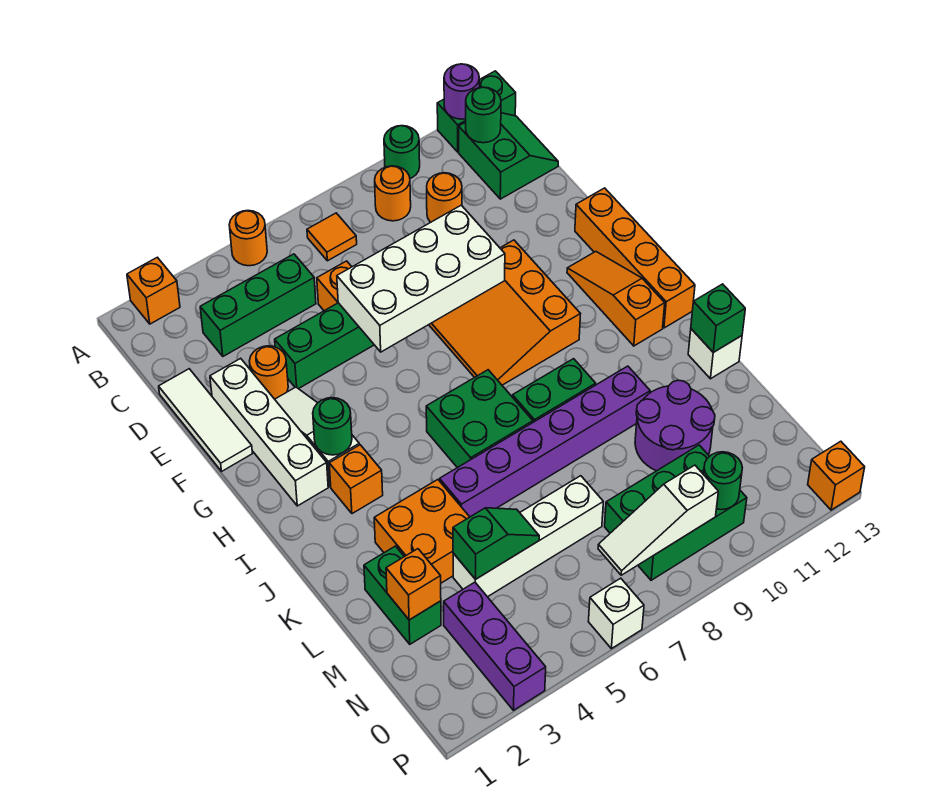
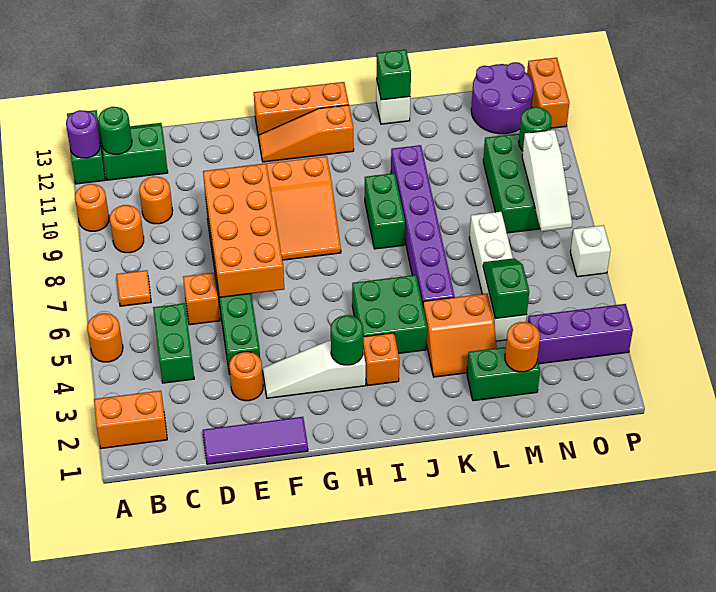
orange 1x1 brick [127,257,180,324] -> orange 1x2 brick [94,391,167,448]
green 1x1 round brick [384,126,420,178] -> orange 1x1 round brick [75,184,109,231]
green 1x3 brick [200,254,316,356] -> green 1x2 brick [153,303,194,383]
white 1x3 tile [159,369,252,471] -> purple 1x3 tile [203,417,308,464]
white 1x4 brick [210,358,328,506] -> none
white 2x4 brick [337,205,505,352] -> orange 2x4 brick [203,164,284,297]
orange 1x4 brick [575,188,695,328] -> orange 1x3 brick [254,82,349,137]
green 2x2 brick [426,370,533,468] -> green 2x2 brick moved to [352,275,427,354]
orange 2x2 brick [374,480,469,583] -> orange 2x2 slope [423,293,497,377]
purple 2x2 round brick [635,380,715,471] -> purple 2x2 round brick moved to [471,62,533,134]
orange 1x1 brick [386,549,441,620] -> orange 1x1 round brick [505,322,540,372]
orange 1x1 brick [808,441,865,510] -> orange 1x2 brick [527,58,569,128]

